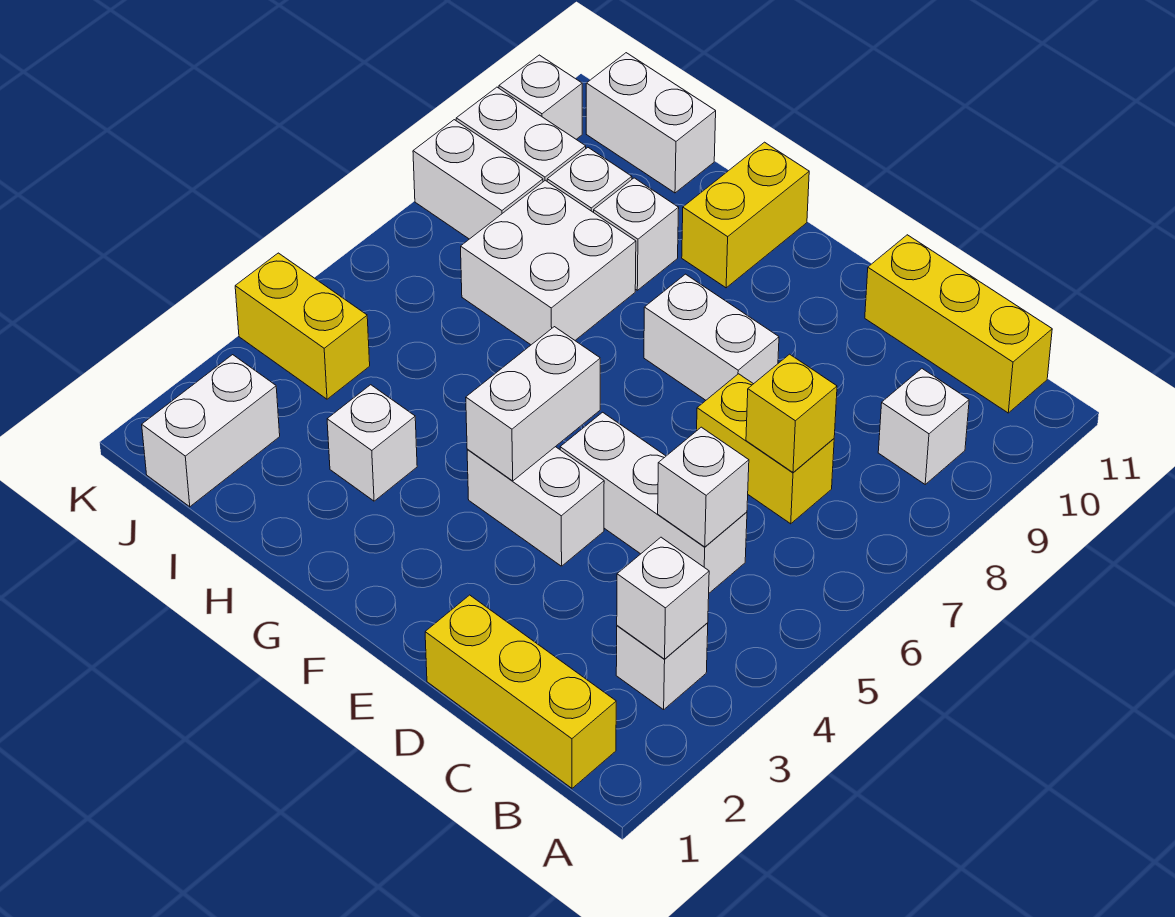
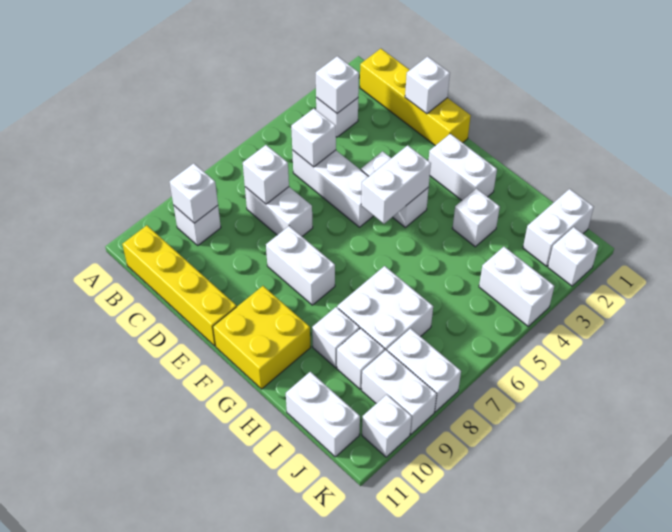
yellow 1x3 brick [425,595,616,788] -> yellow 1x4 brick [360,49,471,146]
none -> white 1x1 brick [170,163,218,223]
yellow 1x3 brick [865,235,1052,413] -> yellow 1x4 brick [122,225,237,346]
yellow 1x2 brick [697,374,834,524] -> white 1x2 brick [245,187,313,236]
yellow 1x1 brick [746,354,837,472] -> white 1x1 brick [243,145,289,204]
none -> white 1x1 brick [405,56,450,114]
none -> white 1x2 brick [429,134,497,200]
yellow 1x2 brick [682,142,809,288] -> yellow 2x2 brick [213,286,311,389]
yellow 1x2 brick [235,253,370,399] -> white 1x2 brick [479,247,554,326]
none -> white 1x1 brick [548,227,598,286]

